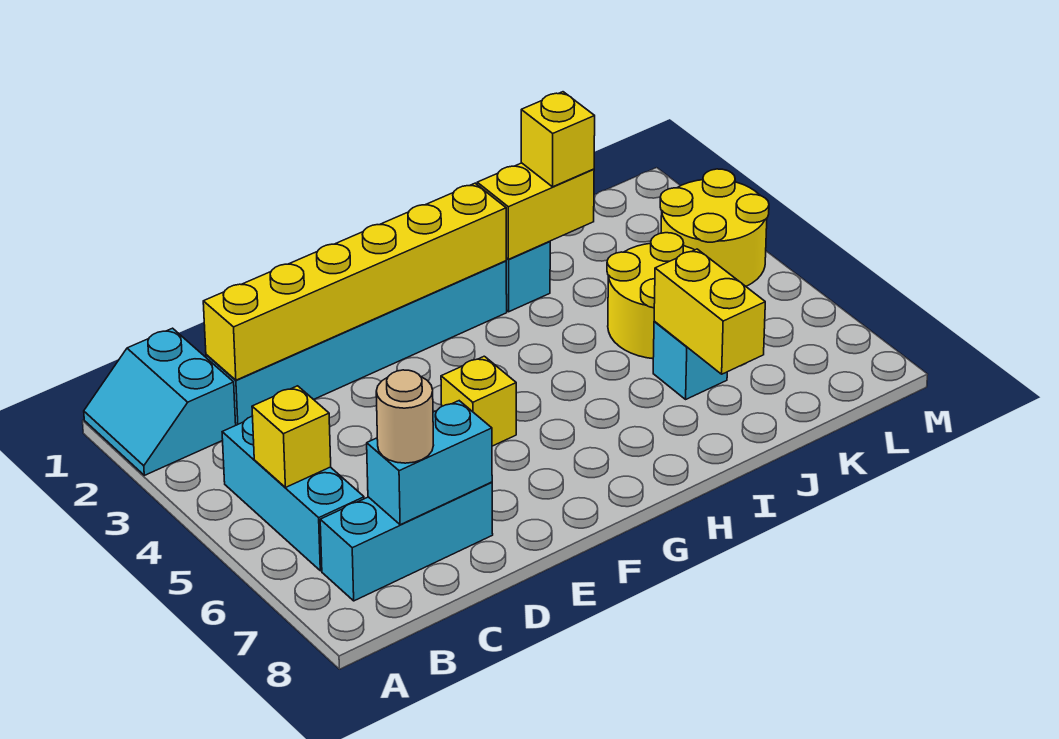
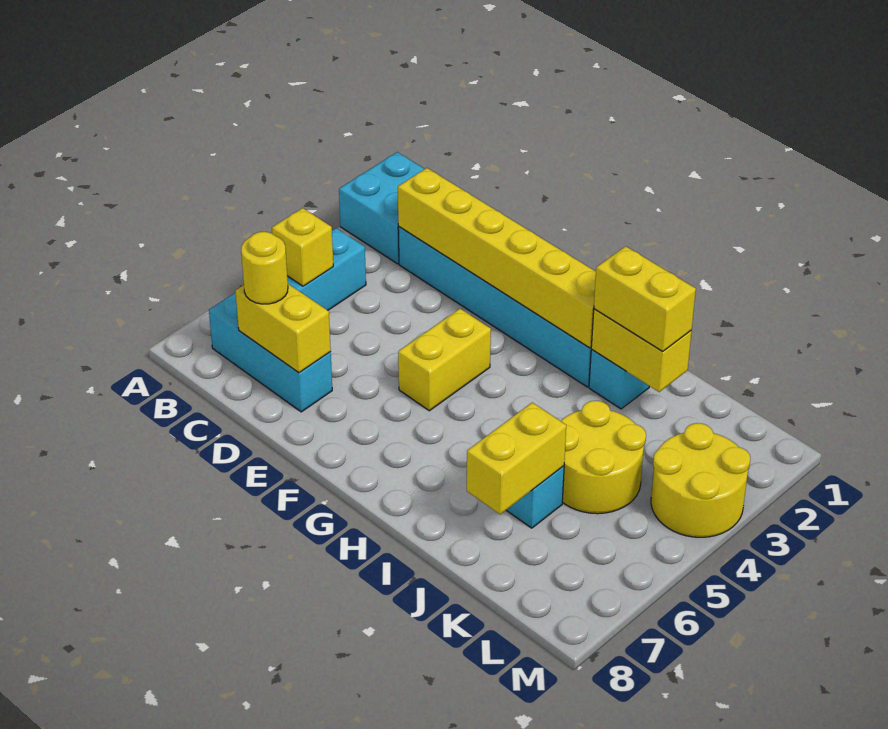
cyan 2x2 slope [84,328,236,475] -> cyan 2x2 brick [339,152,424,264]
cyan 1x2 brick [367,401,492,525] -> yellow 1x2 brick [235,284,331,373]
tan 1x1 round brick [376,370,434,463] -> yellow 1x1 round brick [241,232,288,304]
yellow 1x1 brick [441,356,516,446] -> yellow 1x2 brick [398,309,491,411]
yellow 1x1 brick [521,92,595,187] -> yellow 1x2 brick [594,246,696,351]

